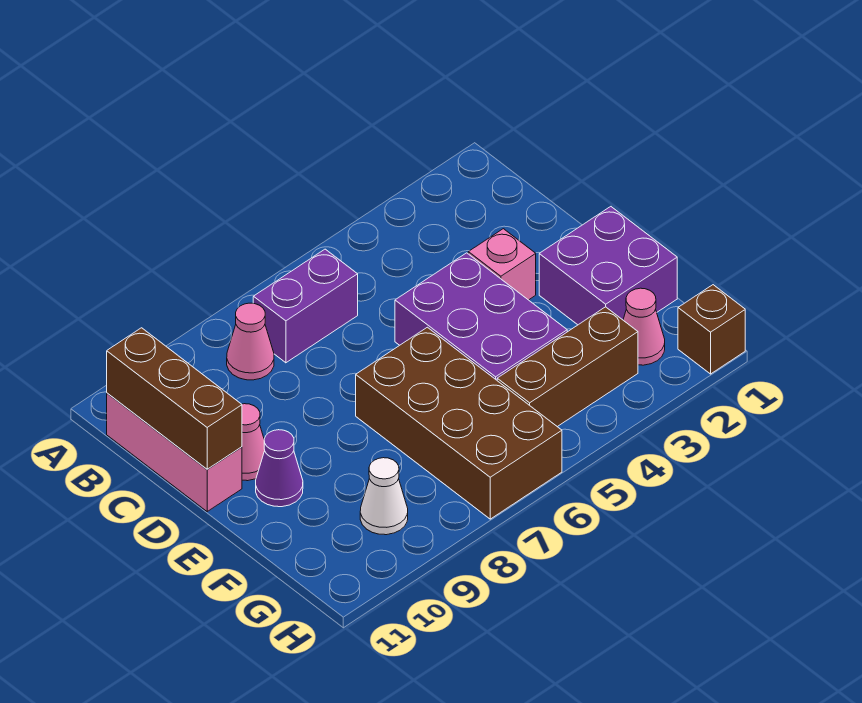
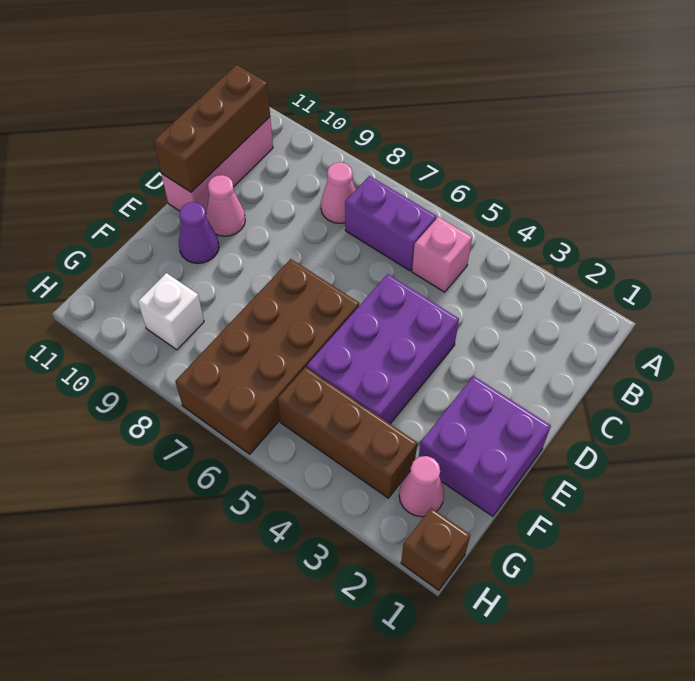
pink 1x1 brick [468,229,536,300] -> pink 1x1 brick moved to [412,217,472,292]
white 1x1 cone [360,458,408,535] -> white 1x1 brick [138,273,204,350]

